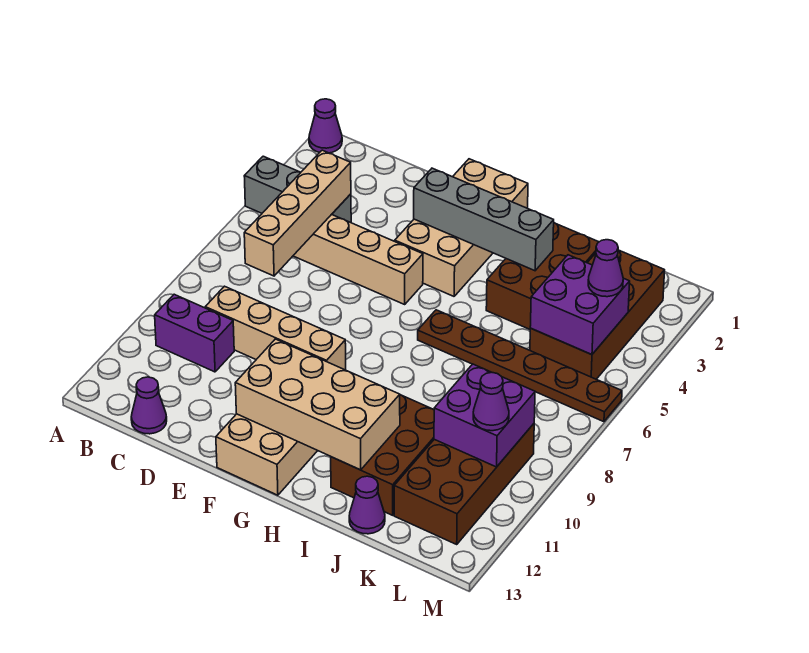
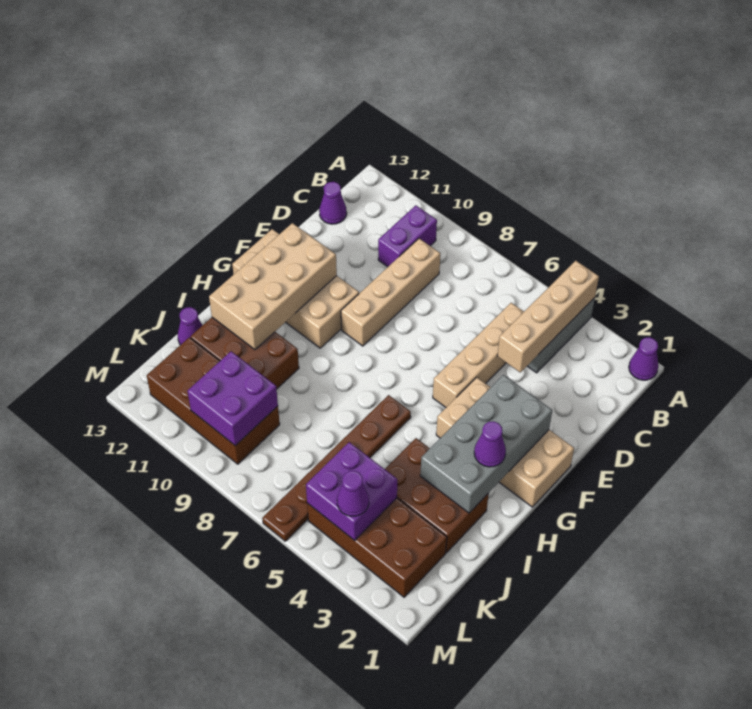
tan 1x4 brick [244,150,351,276] -> tan 1x4 brick turned to [497,261,599,372]
grey 1x4 brick [414,168,554,271] -> grey 2x4 brick [420,375,552,513]
purple 1x1 cone [473,372,509,431] -> purple 1x1 cone moved to [474,421,506,467]

